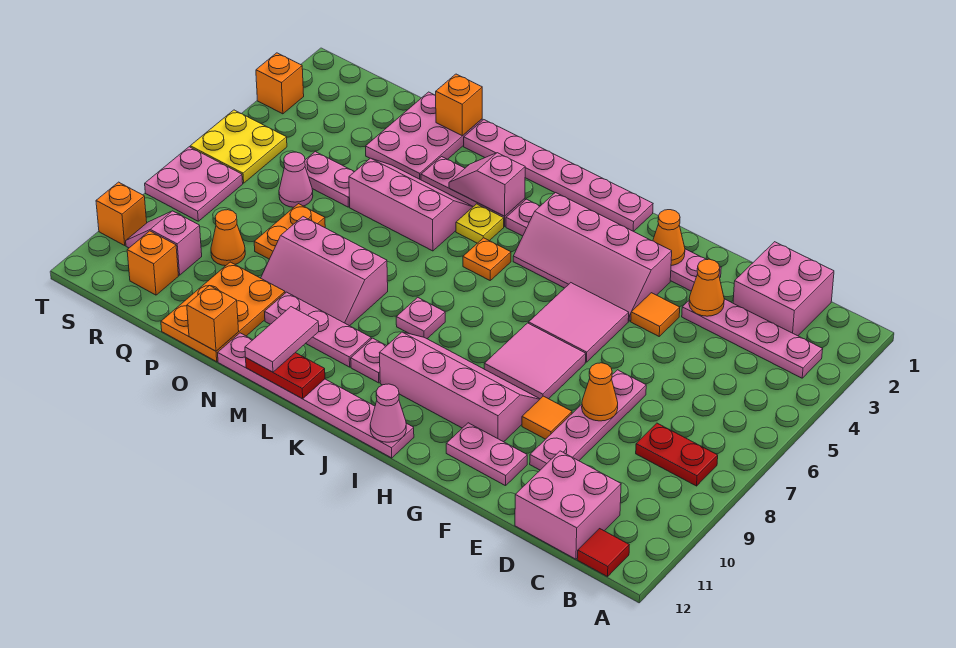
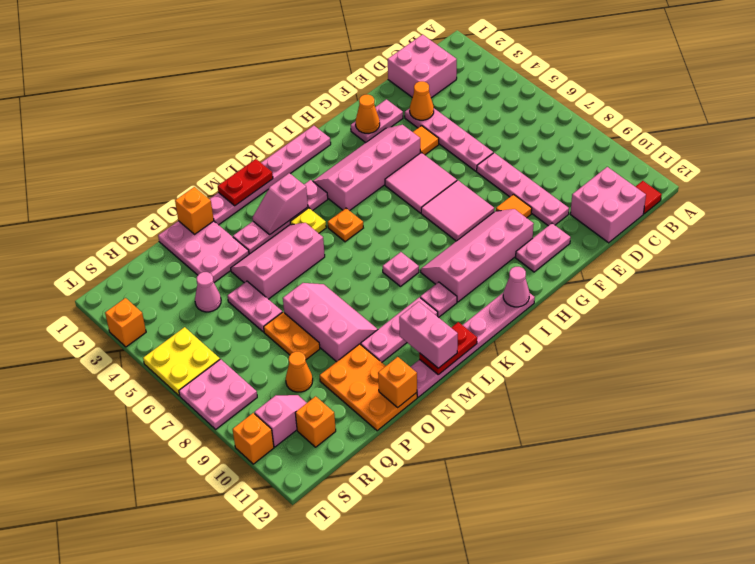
pink 1x4 plate [682,299,823,378] -> pink 1x4 plate turned to [405,108,493,171]
red 1x2 plate [636,423,718,486] -> red 1x2 plate moved to [218,159,273,206]
orange 1x1 cone [582,363,618,421] -> none
pink 2x4 slope [513,193,672,321] -> pink 2x4 slope turned to [313,125,420,211]
pink 2x3 slope [261,217,388,326] -> pink 2x3 slope turned to [283,283,378,362]
pink 1x2 tile [245,307,319,372] -> pink 1x2 brick [399,302,458,368]
pink 1x2 plate [305,152,354,207] -> pink 1x2 plate turned to [228,281,282,332]
pink 1x1 cone [279,152,313,207] -> pink 1x1 cone moved to [195,272,221,312]
pink 1x2 slope [126,211,202,275] -> pink 1x2 slope turned to [254,395,307,447]

